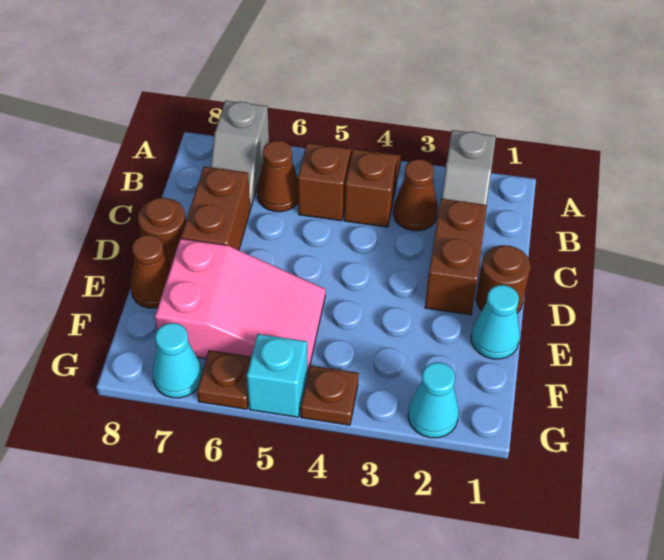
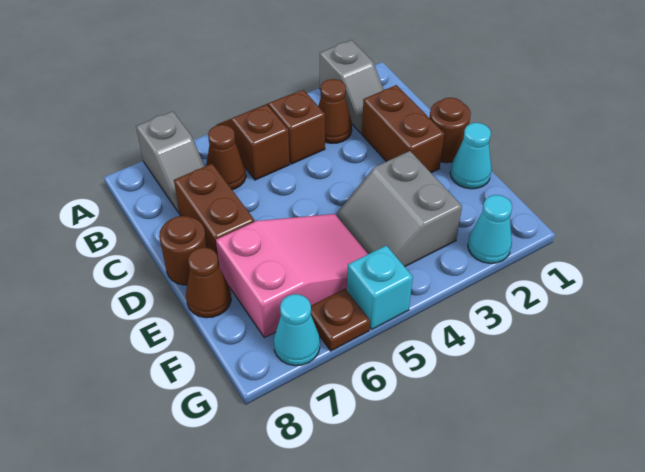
none -> grey 2x2 slope [337,151,462,267]
brown 1x1 plate [301,365,359,425] -> none

